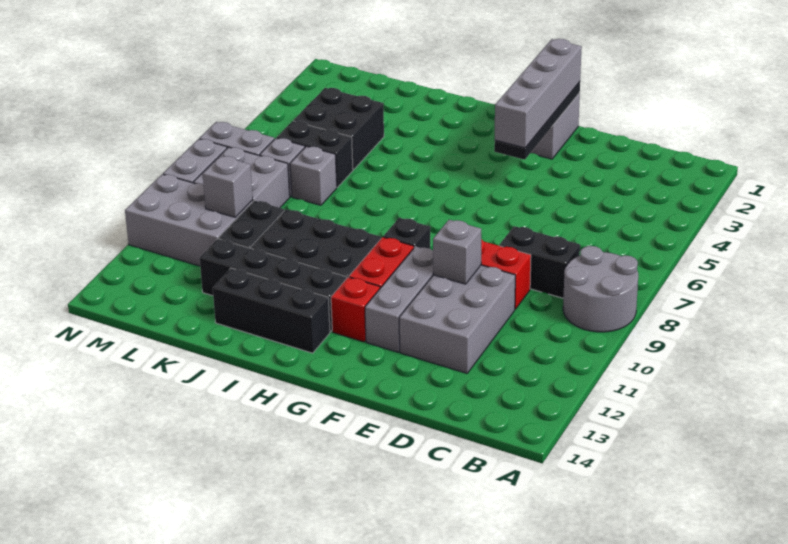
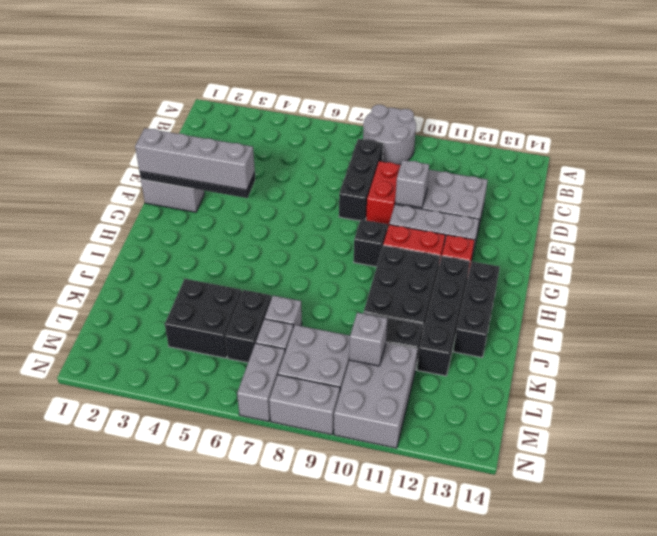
black 1x2 brick [499,226,580,298] -> black 1x3 brick [339,139,383,221]

